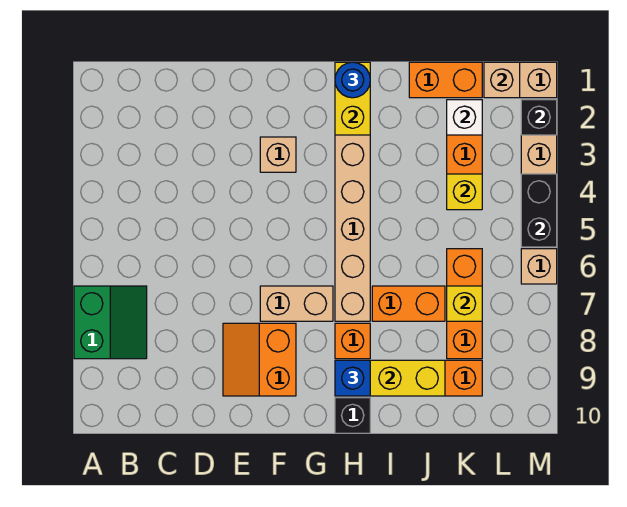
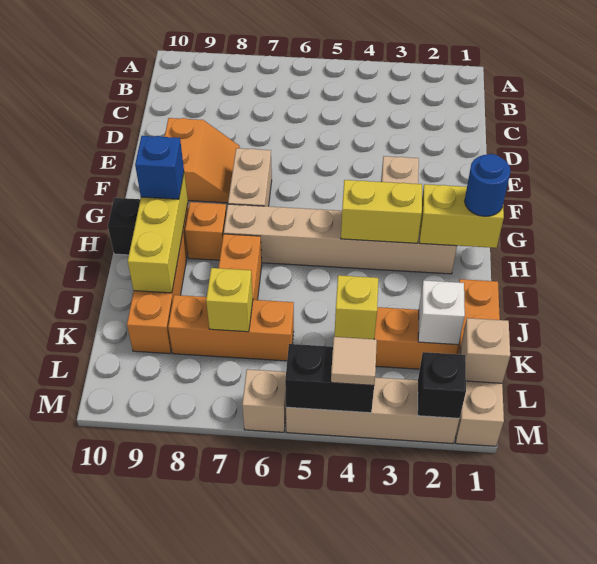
green 2x2 slope [74,286,147,359] -> none
orange 2x2 slope [223,323,296,396] -> orange 2x2 slope turned to [165,118,240,203]
none -> yellow 1x2 brick [341,180,422,243]
none -> tan 1x1 tile [331,337,377,385]

